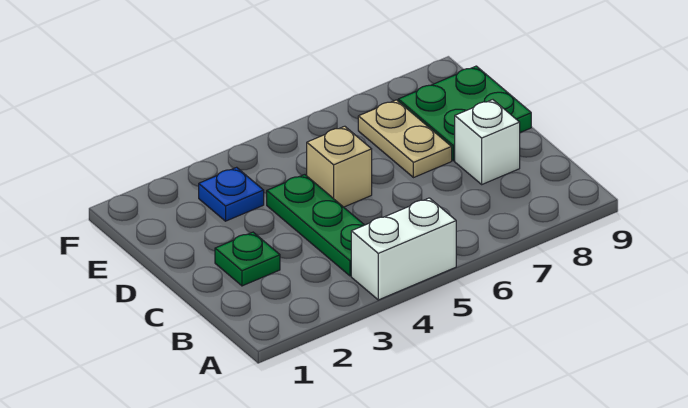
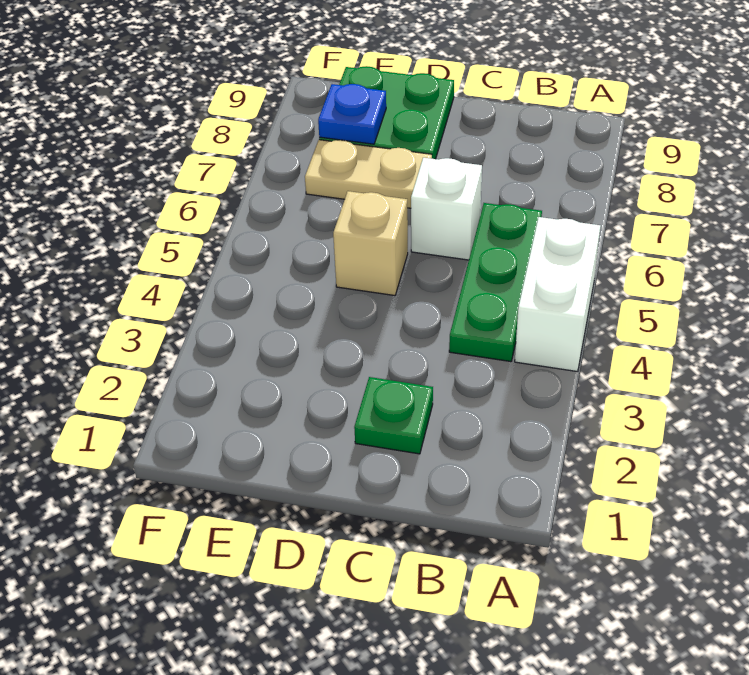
green 1x3 plate [267,175,364,276] -> green 1x3 plate turned to [449,203,542,362]
white 1x1 brick [455,100,520,184] -> white 1x1 brick moved to [411,158,482,260]
blue 1x1 plate [199,167,264,221] -> blue 1x1 plate moved to [318,84,386,144]

